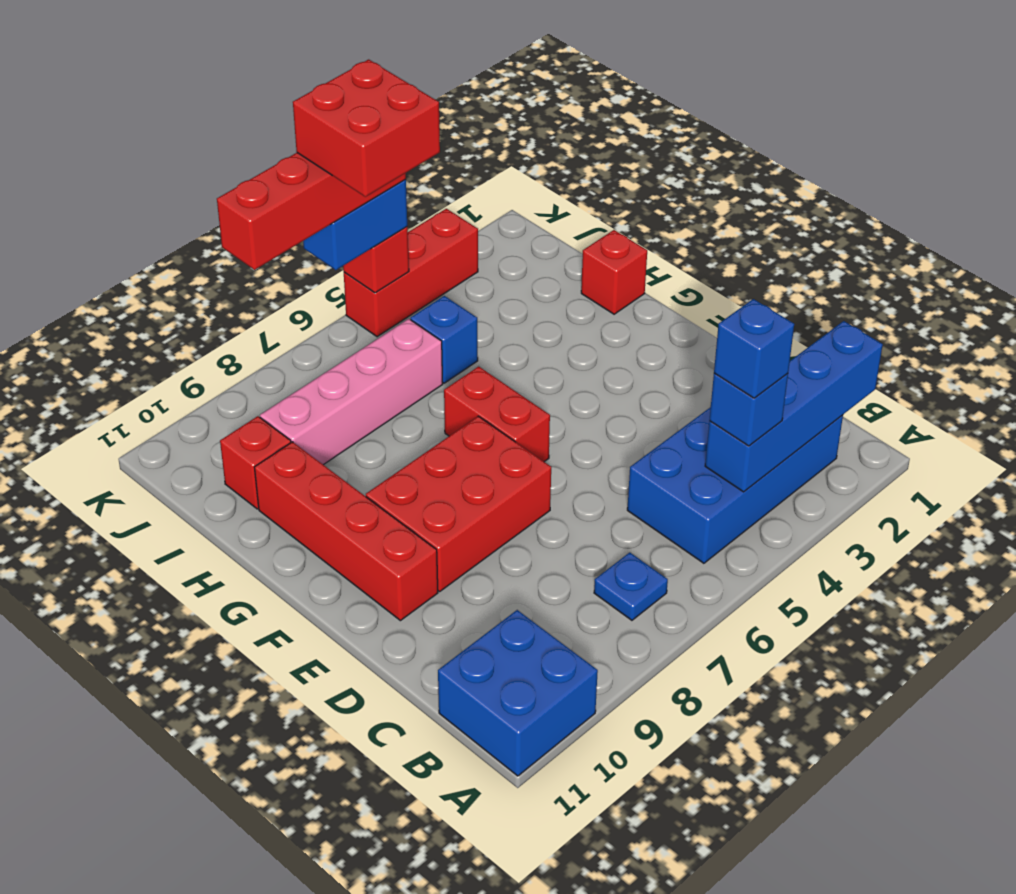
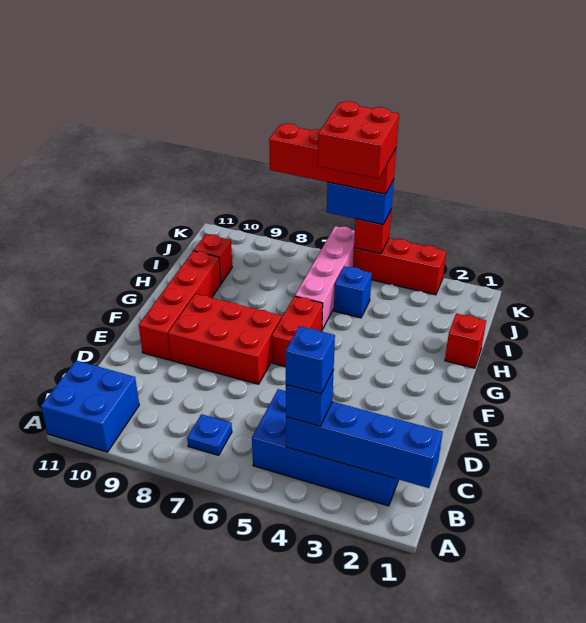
pink 1x4 brick [260,319,443,465] -> pink 1x4 brick turned to [295,226,355,329]

